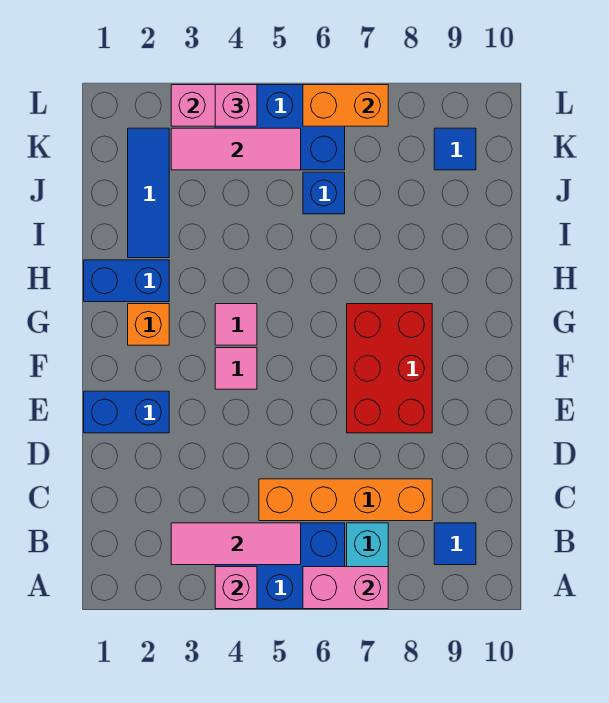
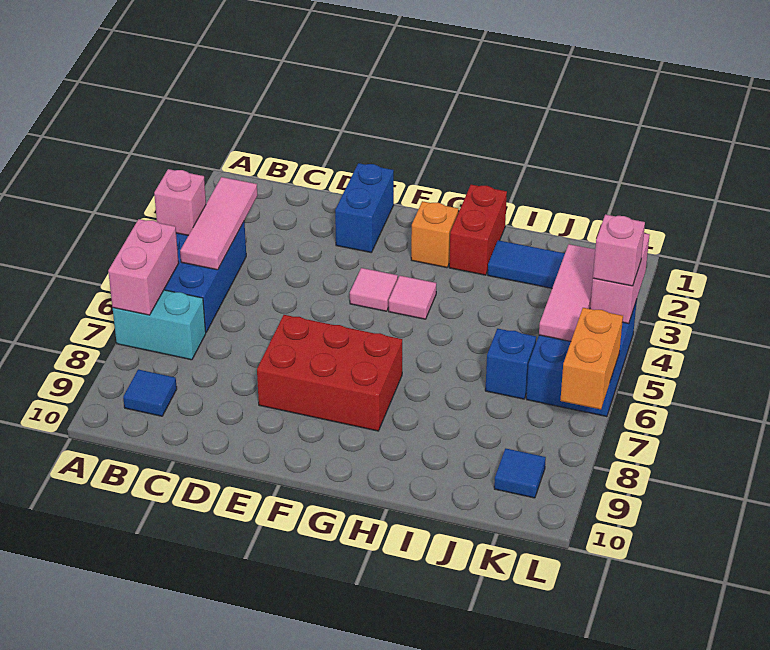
orange 1x4 brick [259,479,432,521] -> none
blue 1x2 brick [84,260,169,302] -> red 1x2 brick [449,185,507,275]

